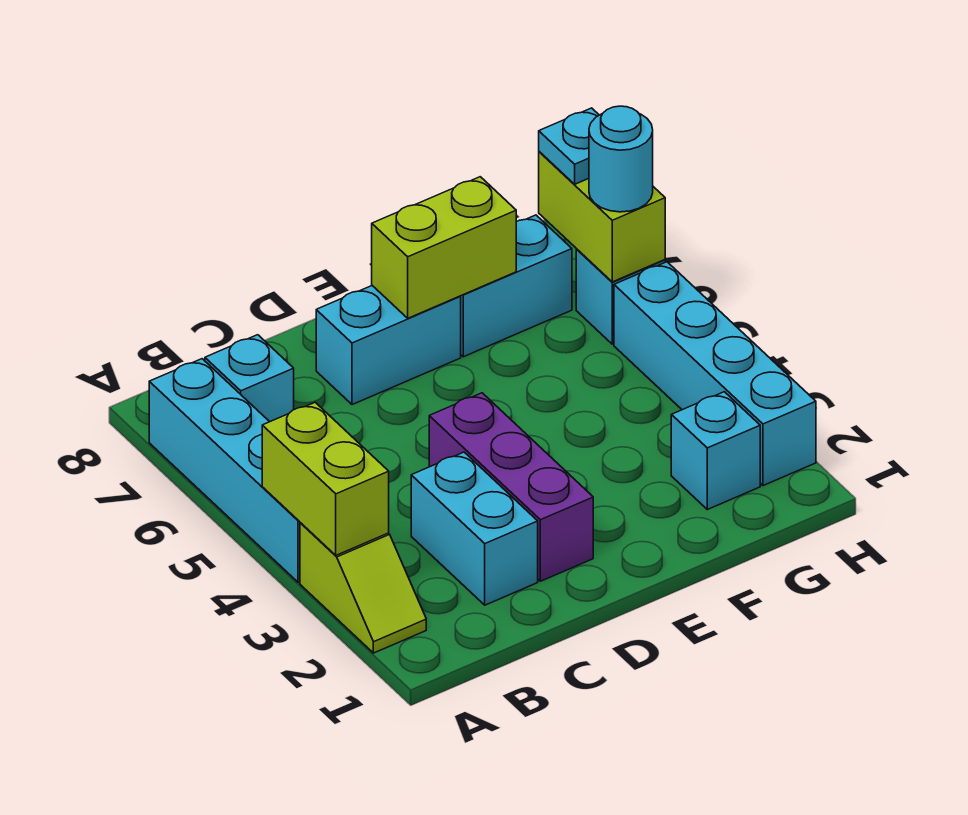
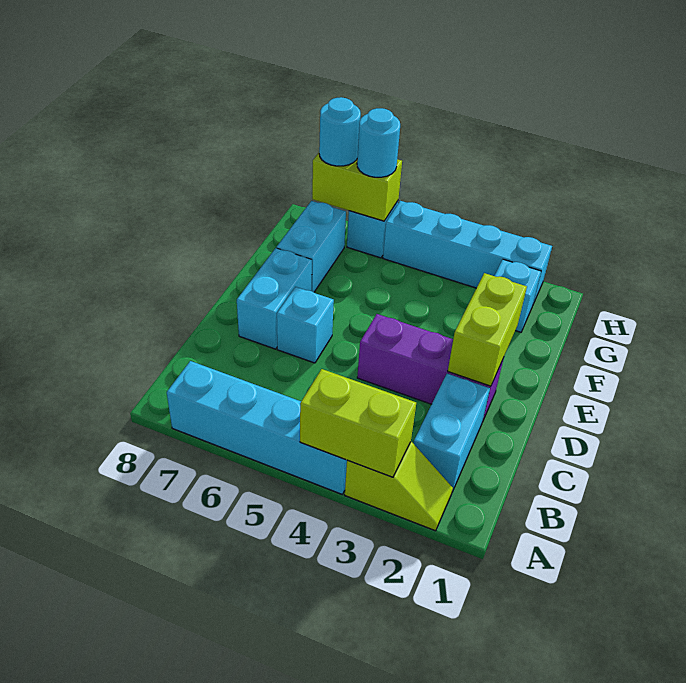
cyan 1x1 brick [205,335,294,422] -> cyan 1x1 brick moved to [277,287,334,363]
cyan 1x2 brick [411,452,538,605] -> cyan 1x2 brick turned to [414,374,490,492]
lime 1x2 brick [372,177,516,318] -> lime 1x2 brick moved to [448,273,527,386]
cyan 1x1 plate [539,108,599,184] -> cyan 1x1 round brick [319,97,361,166]

